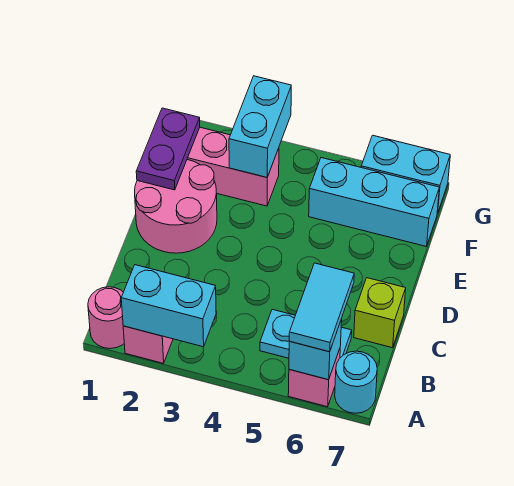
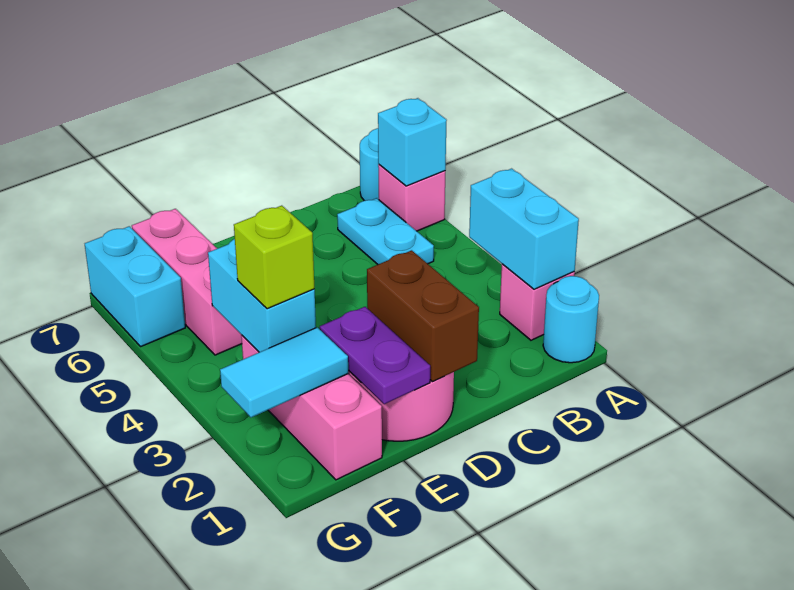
pink 1x1 round brick [88,287,124,349] -> cyan 1x1 round brick [543,276,599,363]
cyan 1x2 tile [289,263,354,352] -> cyan 1x2 tile moved to [220,327,348,417]
lime 1x1 brick [354,278,406,348] -> lime 1x1 brick moved to [234,206,314,309]
none -> brown 1x2 brick [367,250,479,382]
purple 1x2 plate [136,108,200,190] -> purple 1x2 plate turned to [320,307,430,404]
cyan 1x2 brick [229,76,291,177] -> cyan 1x2 brick turned to [208,239,316,352]
cyan 1x3 brick [309,158,439,246] -> pink 1x3 brick [132,209,242,355]

